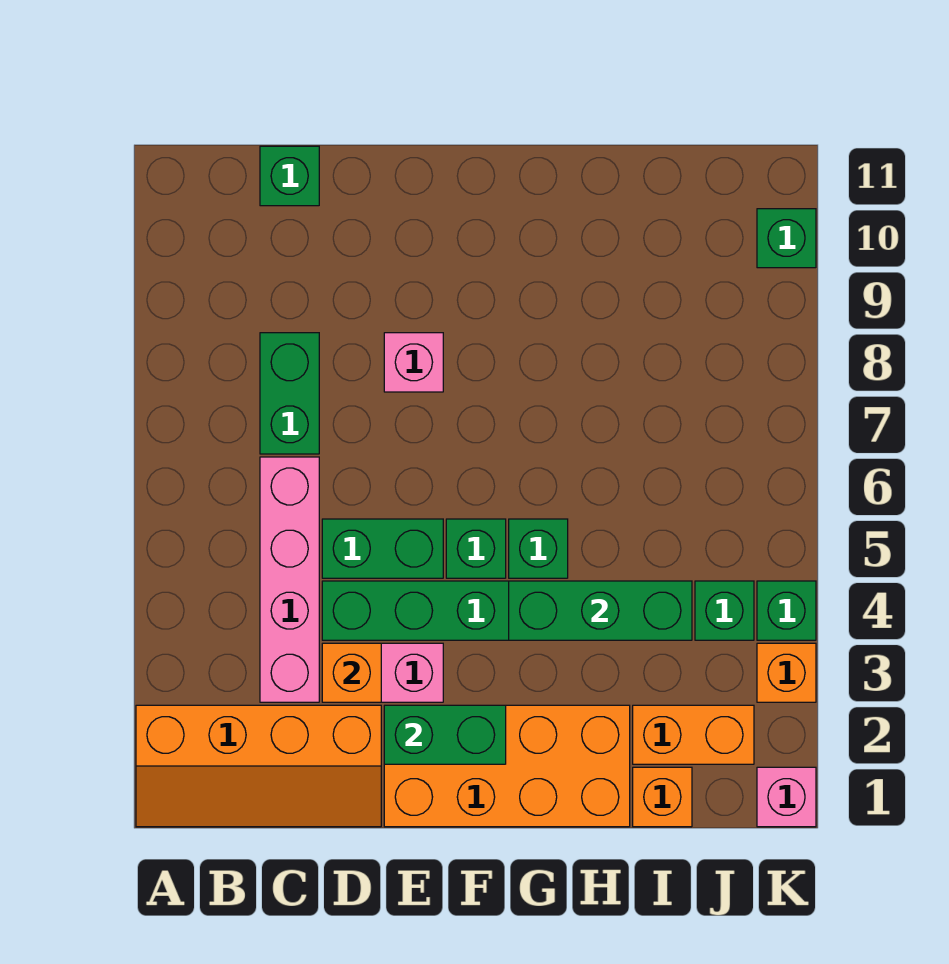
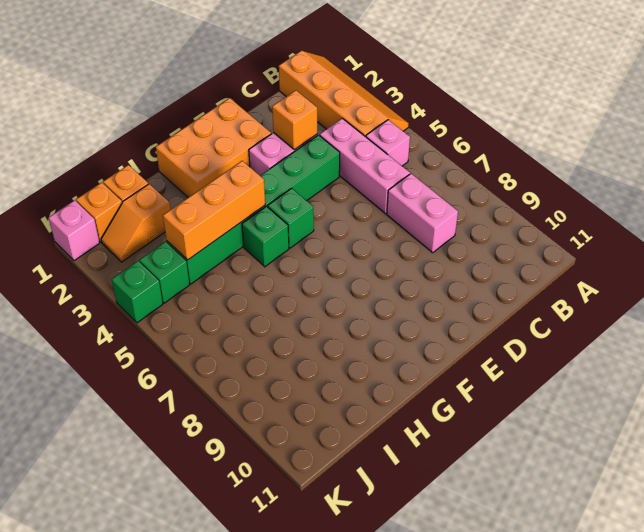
orange 2x4 slope [136,705,381,827] -> orange 2x4 slope turned to [279,51,409,137]
pink 1x4 brick [260,457,319,702] -> pink 1x3 brick [320,118,410,214]
green 1x2 brick [260,333,319,454] -> pink 1x2 brick [387,174,458,253]
green 1x1 brick [260,146,319,206] -> none
green 1x2 brick [322,519,443,578] -> none
orange 2x4 brick [384,705,630,827] -> orange 2x3 brick [156,98,271,197]
green 1x2 brick [384,705,506,764] -> none
pink 1x1 brick [384,333,443,392] -> pink 1x1 brick moved to [366,120,410,166]
green 1x3 brick [509,581,692,640] -> orange 1x3 brick [163,161,265,260]
orange 1x2 brick [633,705,754,764] -> orange 1x2 slope [101,184,170,262]
orange 1x1 brick [757,643,816,702] -> orange 1x1 brick moved to [76,183,122,242]
green 1x1 brick [757,209,816,268] -> none

